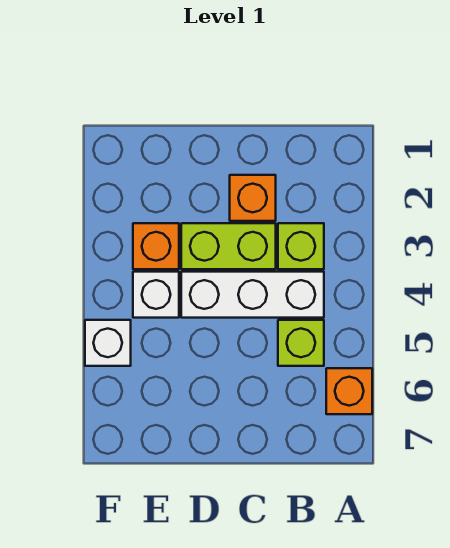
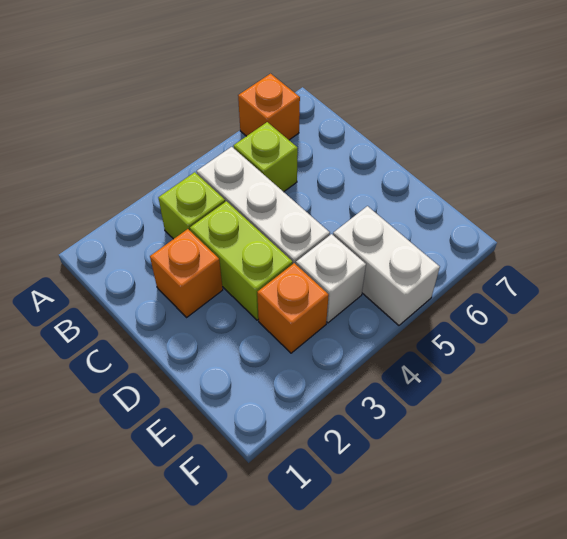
white 1x1 brick [85,320,131,366] -> white 1x2 brick [333,206,440,325]

